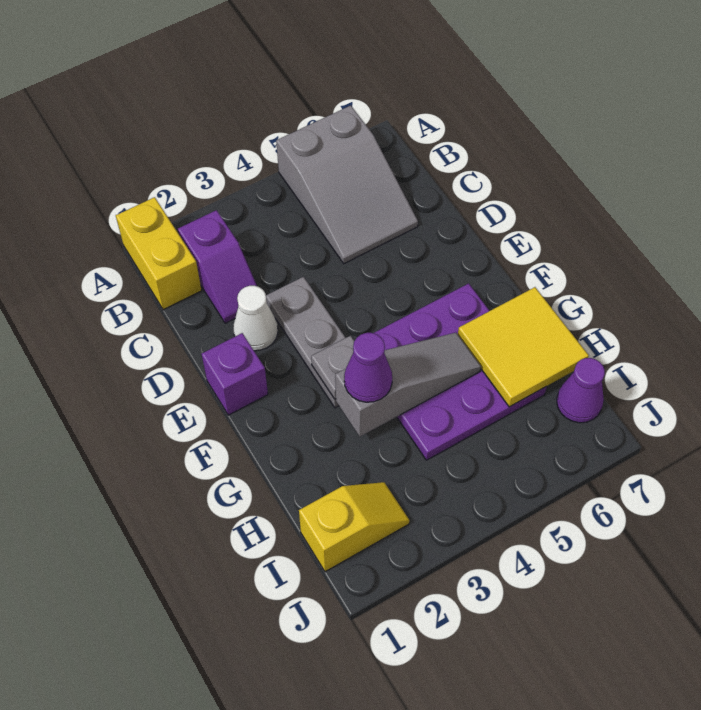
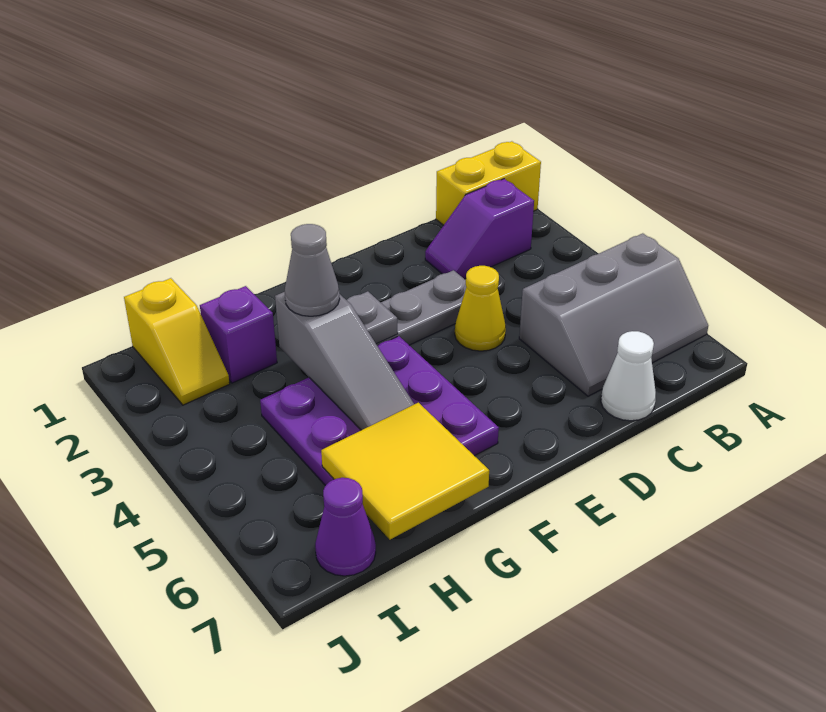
grey 2x3 slope [276,106,418,264] -> grey 2x3 slope turned to [519,233,708,396]
white 1x1 cone [233,286,278,351] -> white 1x1 cone moved to [601,331,656,421]
none -> yellow 1x1 cone [455,266,506,351]
purple 1x1 brick [202,333,268,415] -> purple 1x1 brick moved to [200,286,277,383]
purple 1x1 cone [344,333,392,402] -> grey 1x1 cone [285,224,340,316]

